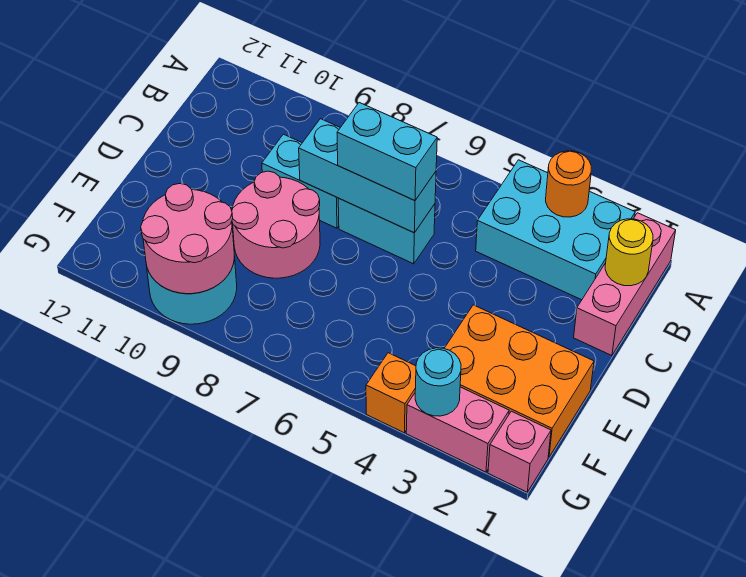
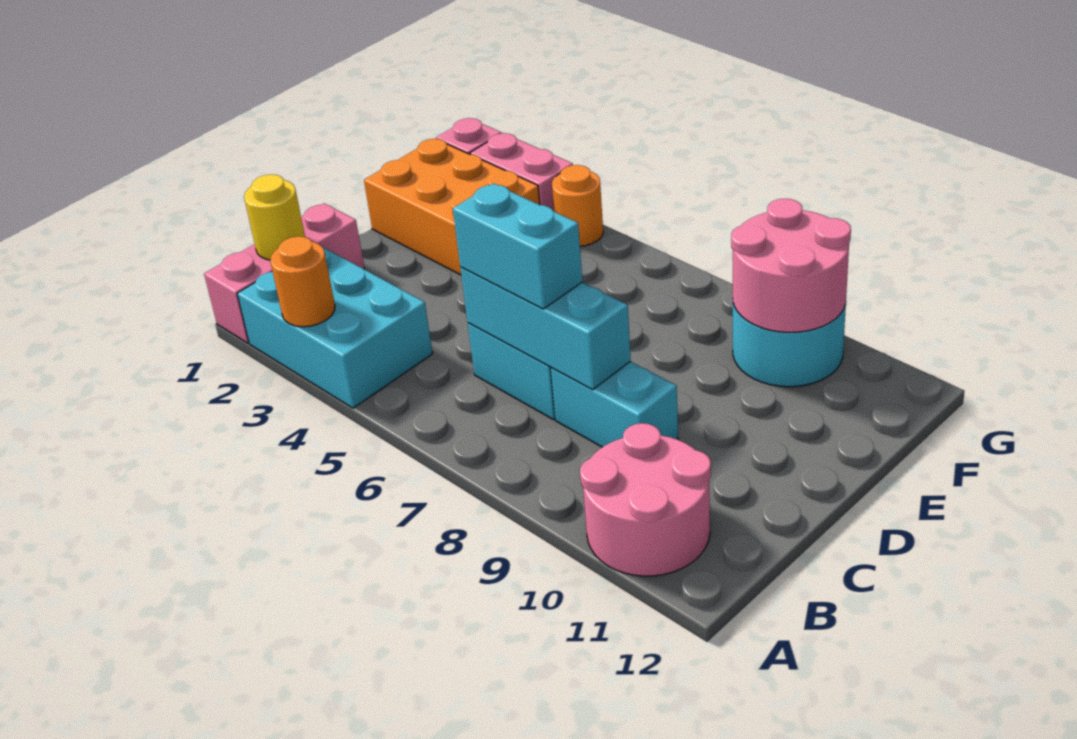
pink 2x2 round brick [232,171,320,278] -> pink 2x2 round brick moved to [580,423,711,576]
cyan 1x1 round brick [415,348,461,416] -> none
orange 1x1 brick [366,353,416,433] -> orange 1x1 round brick [552,165,603,246]

